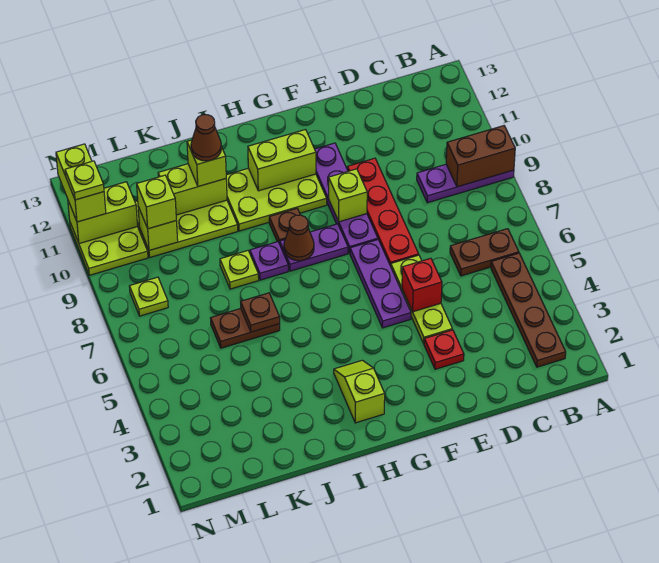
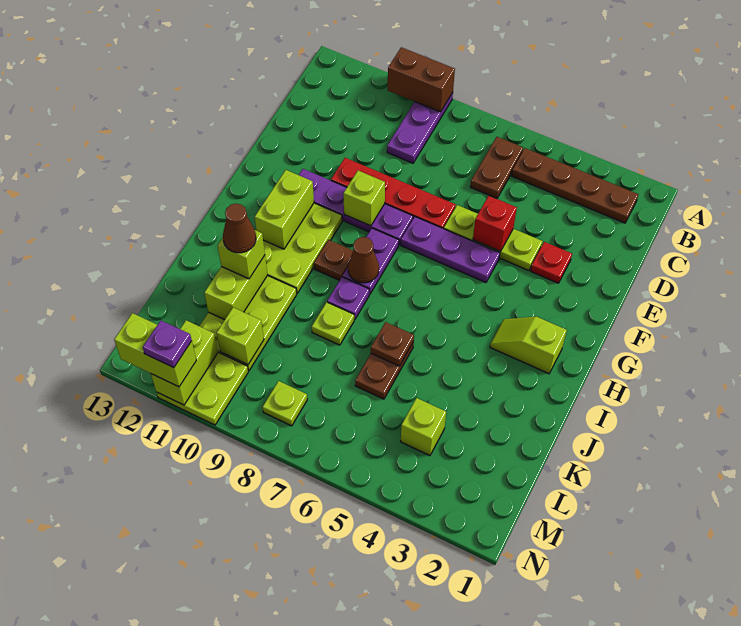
brown 1x2 brick [446,126,515,187] -> brown 1x2 brick turned to [388,47,455,112]
lime 1x1 brick [137,175,176,229] -> lime 1x1 brick moved to [401,398,446,456]
lime 1x1 plate [65,161,104,200] -> purple 1x1 plate [143,321,192,368]

